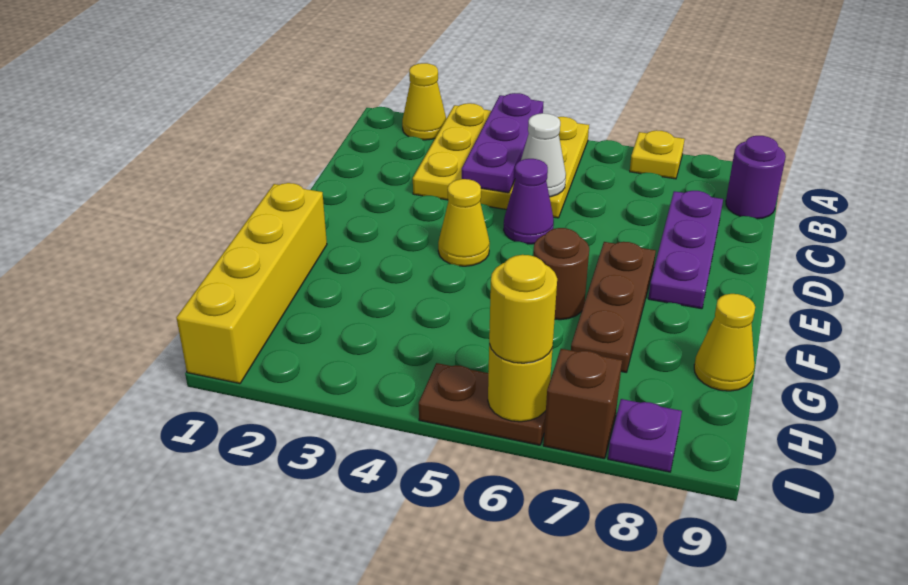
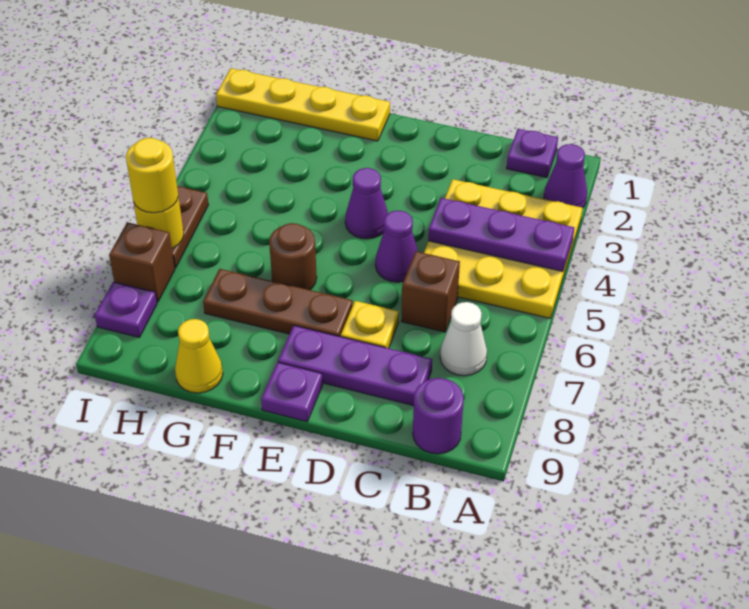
yellow 1x1 cone [402,63,446,140] -> purple 1x1 cone [544,144,587,208]
yellow 1x1 plate [630,130,685,179] -> yellow 1x1 plate moved to [341,301,399,348]
none -> purple 1x1 plate [506,129,558,178]
white 1x1 cone [521,113,566,197] -> white 1x1 cone moved to [440,302,487,376]
none -> brown 1x1 brick [401,251,460,332]
yellow 1x1 cone [438,179,490,266] -> purple 1x1 cone [345,168,388,239]
none -> purple 1x1 plate [261,362,323,422]
yellow 1x4 brick [176,183,327,384] -> yellow 1x4 plate [216,68,390,141]

